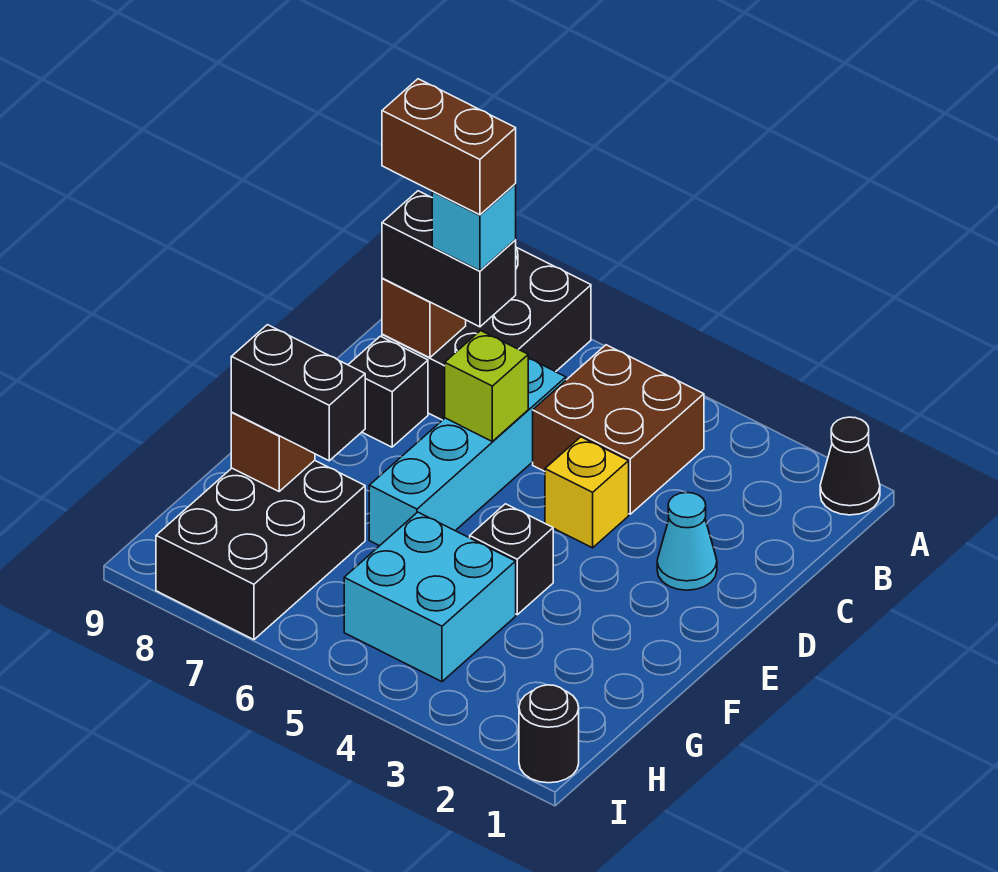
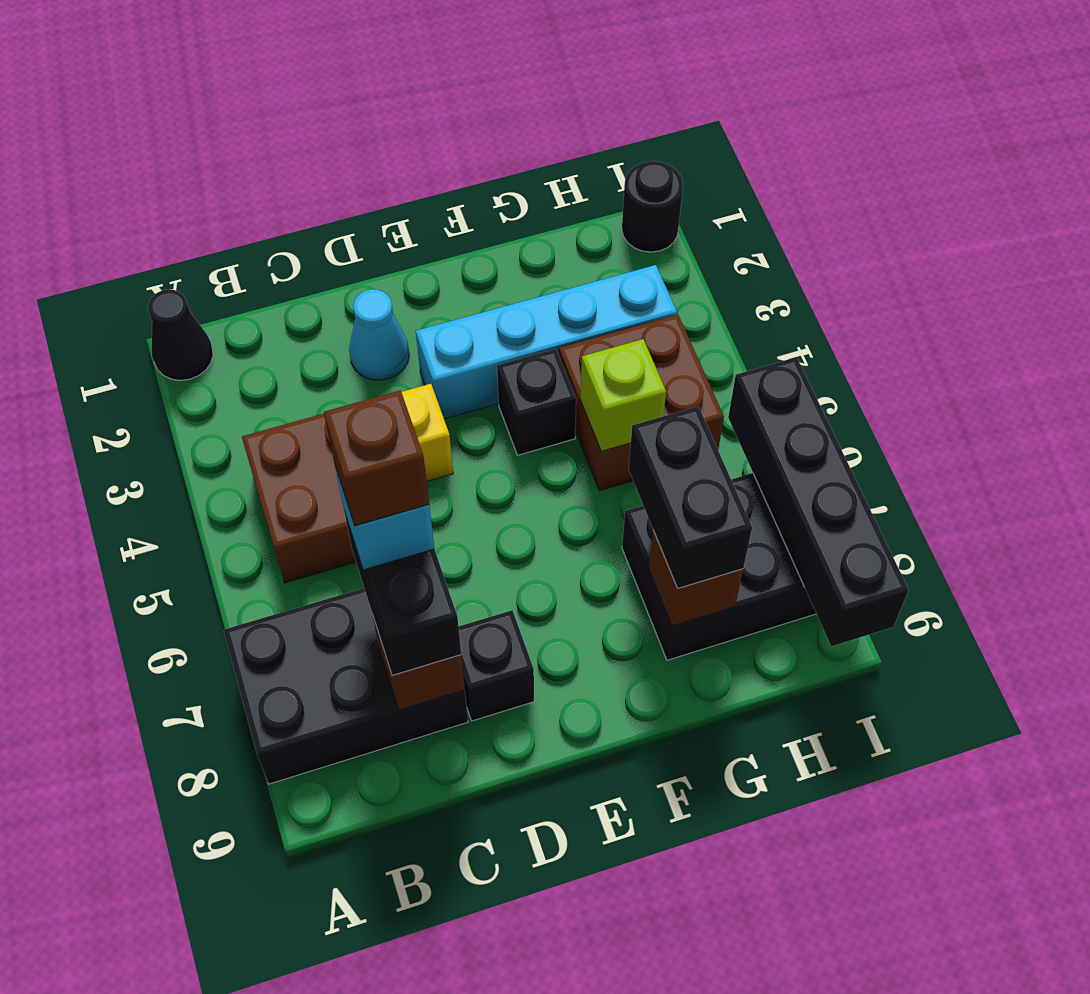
cyan 1x4 brick [369,358,566,546] -> cyan 1x4 brick moved to [416,265,677,419]
brown 1x2 brick [382,79,516,215] -> brown 1x1 brick [324,390,429,526]
lime 1x1 brick [445,331,528,441] -> lime 1x1 brick moved to [580,339,666,451]
cyan 2x2 brick [344,512,516,682] -> brown 2x2 brick [559,315,724,491]
none -> black 1x4 brick [728,357,909,646]

